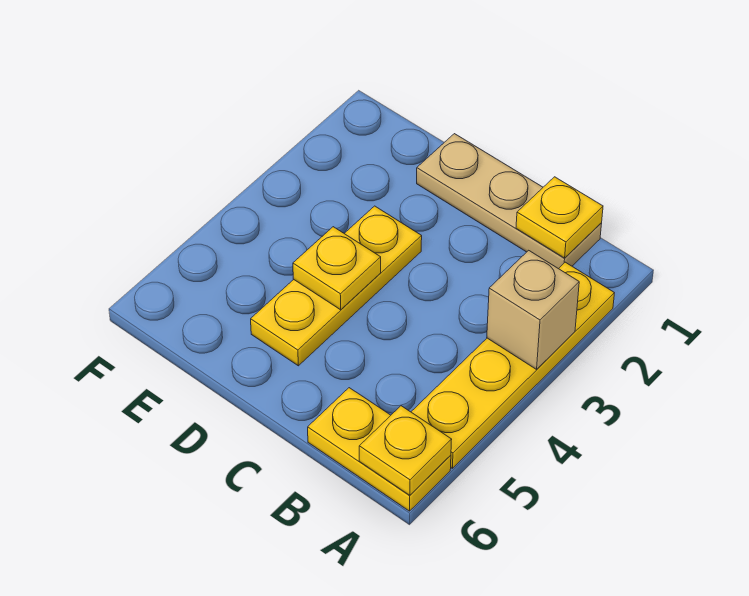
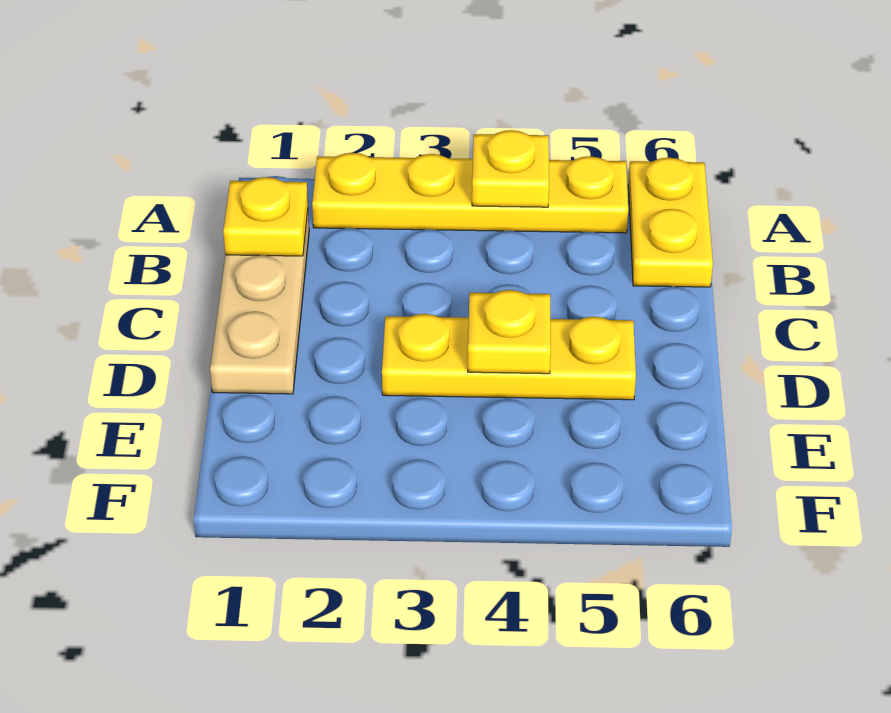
tan 1x1 brick [487,250,579,369] -> none
yellow 1x1 plate [359,406,452,495] -> yellow 1x1 plate moved to [472,130,549,207]

